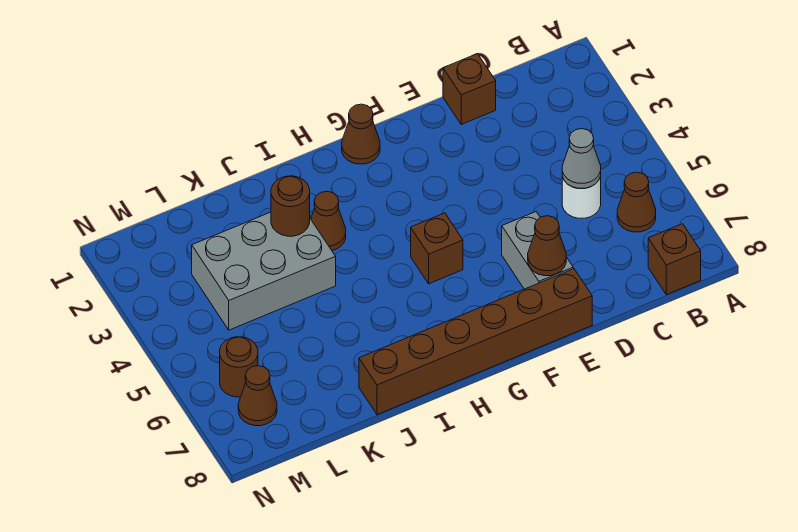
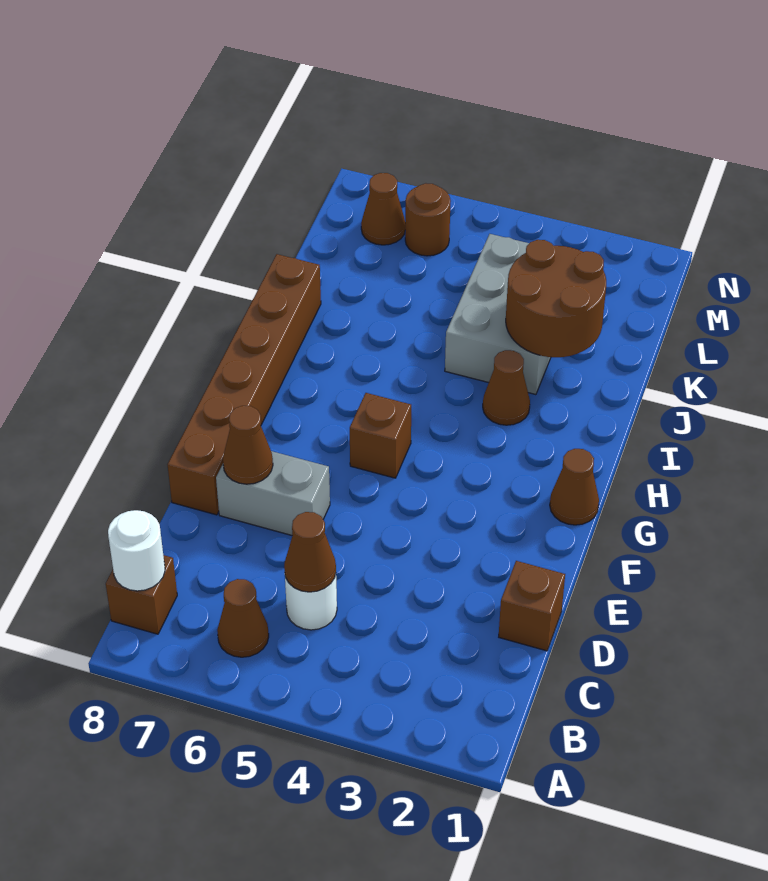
none -> white 1x1 round brick [108,510,165,591]
grey 1x1 cone [562,129,601,188] -> brown 1x1 cone [284,512,336,592]
brown 1x1 round brick [271,176,310,236] -> brown 2x2 round brick [506,240,606,357]

